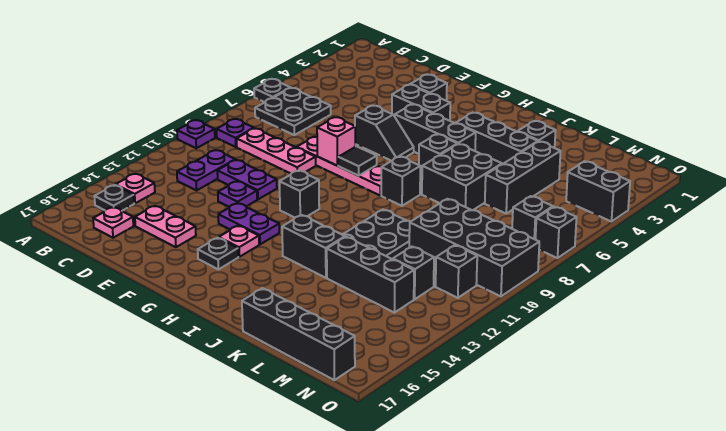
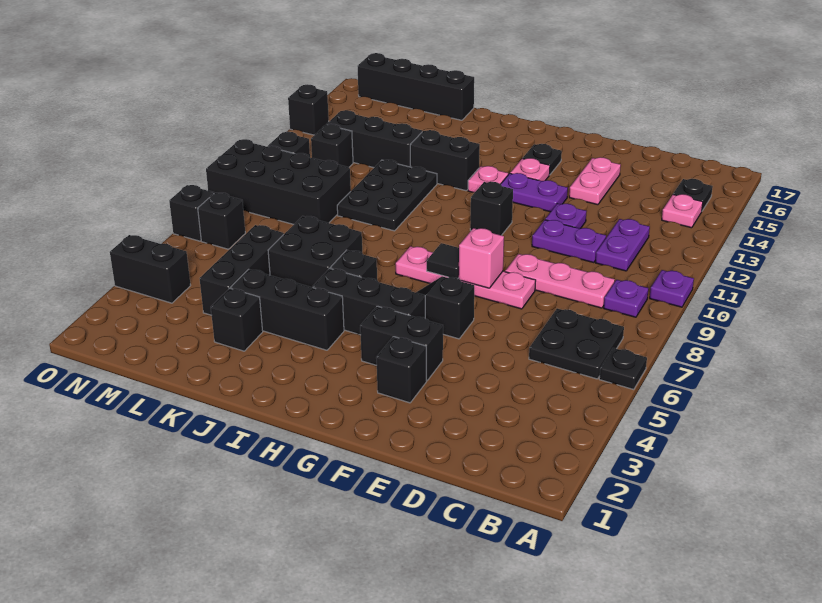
pink 1x1 plate [93,207,133,238] -> pink 1x1 plate moved to [468,166,508,192]
pink 1x2 plate [135,206,196,247] -> pink 1x2 plate turned to [569,157,621,205]
black 1x1 brick [381,156,421,206] -> black 1x1 brick moved to [288,84,329,135]

